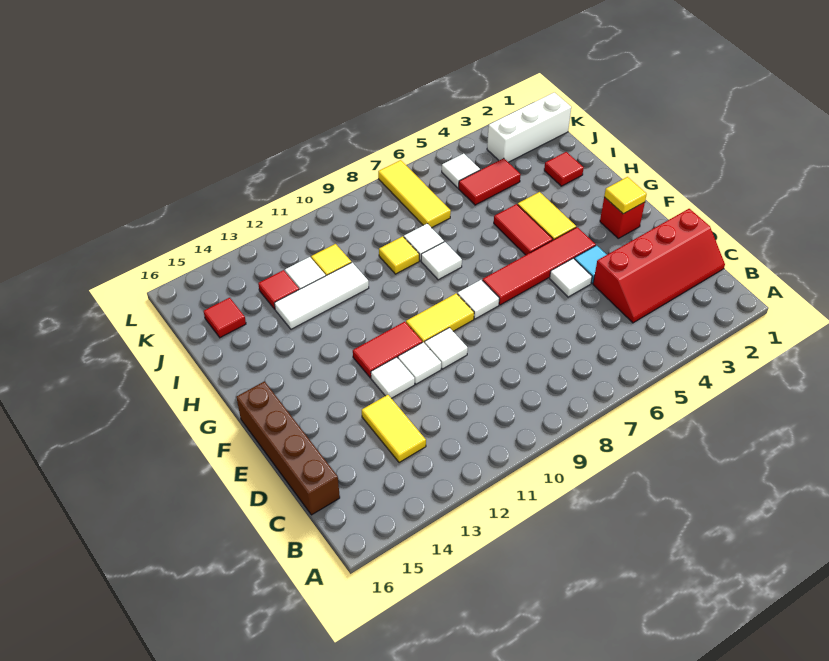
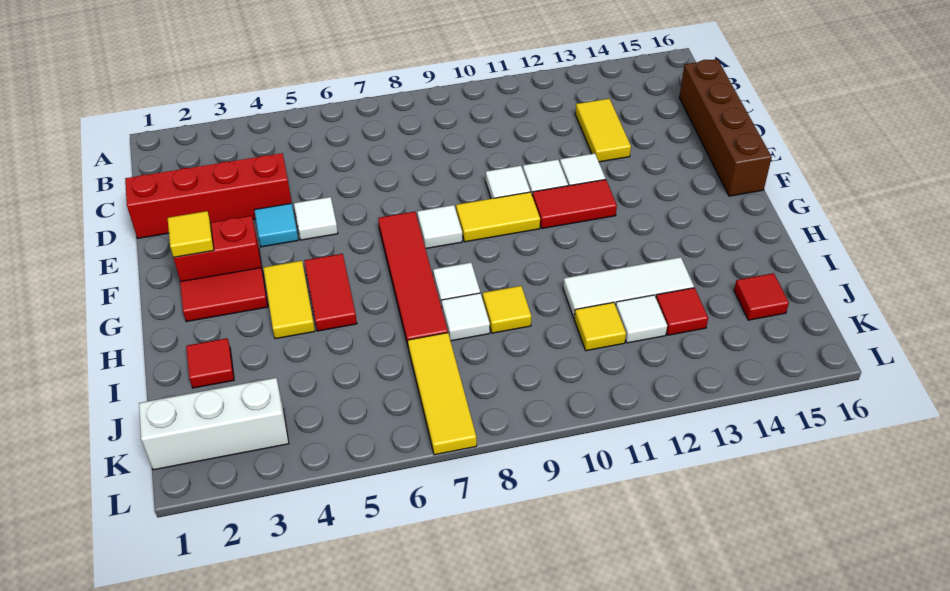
red 1x1 brick [600,197,645,238] -> red 1x2 brick [174,216,263,281]
red 1x4 tile [482,227,596,305] -> red 1x4 tile turned to [378,212,448,345]
red 1x2 tile [459,158,521,205] -> red 1x2 tile moved to [180,268,268,322]
white 1x1 tile [442,154,480,188] -> none

